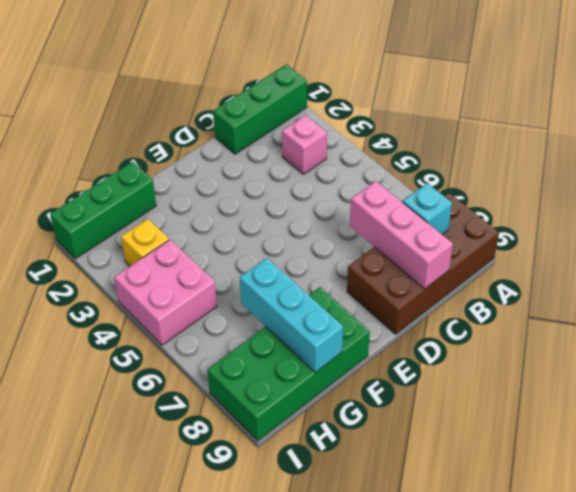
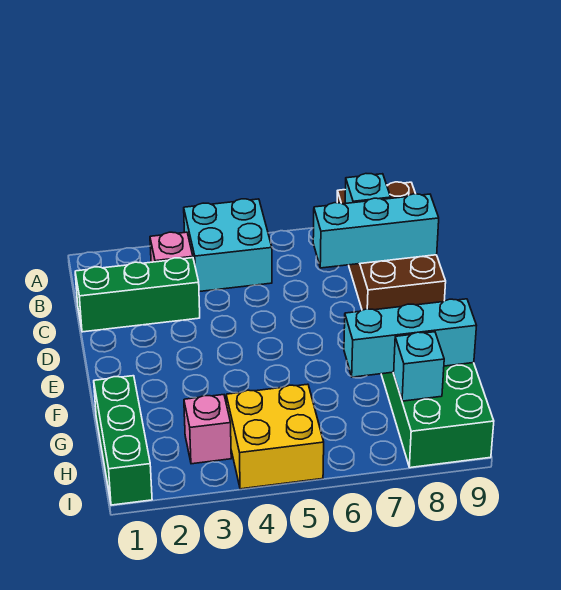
green 1x3 brick [213,64,307,154] -> green 1x3 brick turned to [75,258,200,332]
none -> cyan 2x2 brick [184,199,272,292]
pink 1x3 brick [350,181,453,289] -> cyan 1x3 brick [313,194,439,268]
yellow 1x1 brick [121,219,169,266] -> pink 1x1 brick [184,395,231,464]
pink 2x2 brick [114,240,217,345] -> yellow 2x2 brick [226,384,324,489]
none -> cyan 1x1 brick [393,332,444,401]

